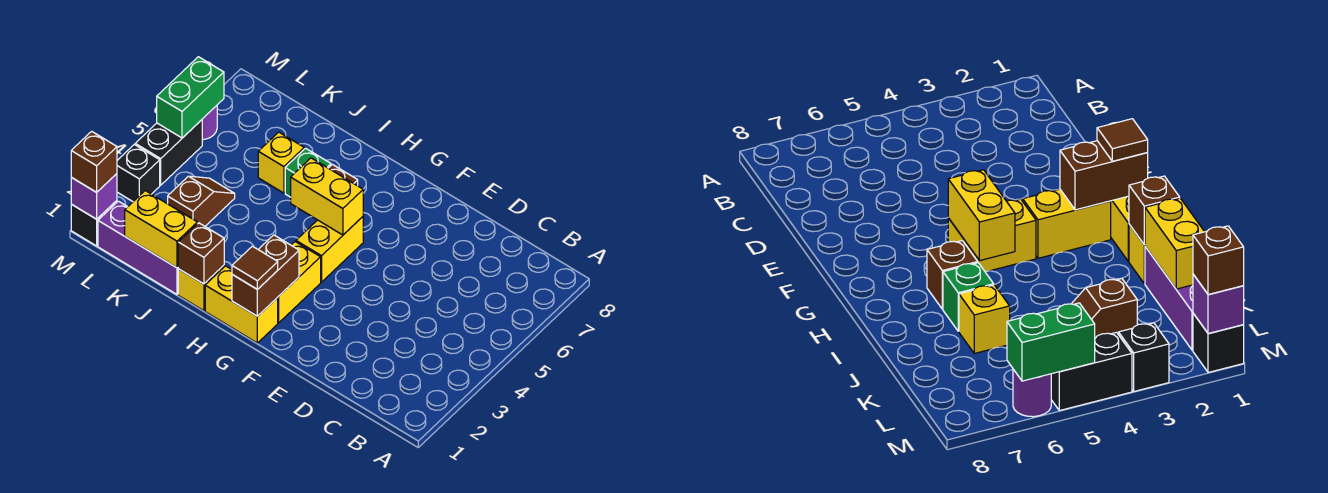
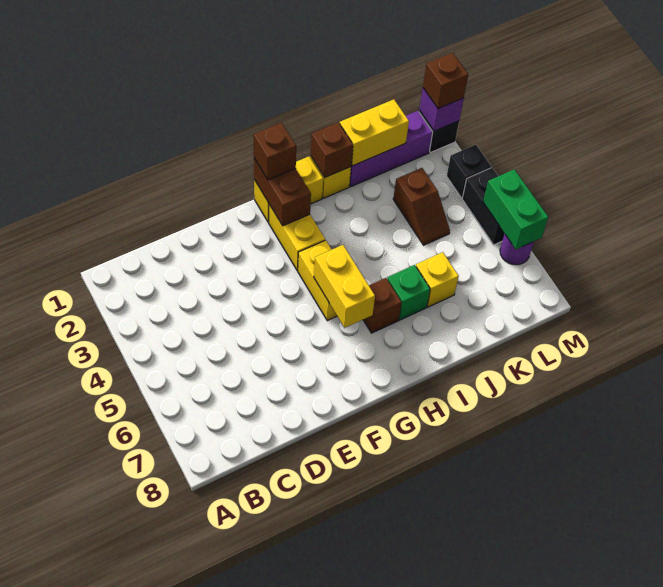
brown 1x1 tile [232,246,278,290] -> brown 1x1 brick [253,123,296,180]
yellow 1x2 brick [291,158,363,235] -> yellow 1x2 brick turned to [314,245,375,328]

